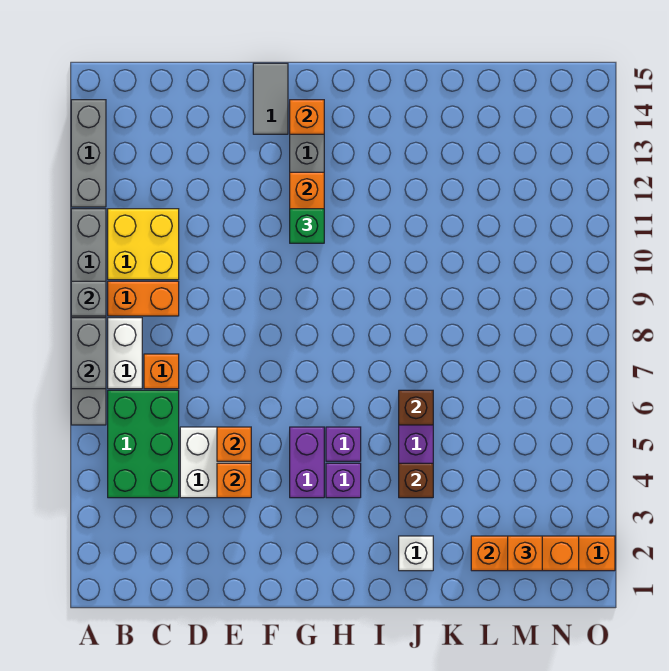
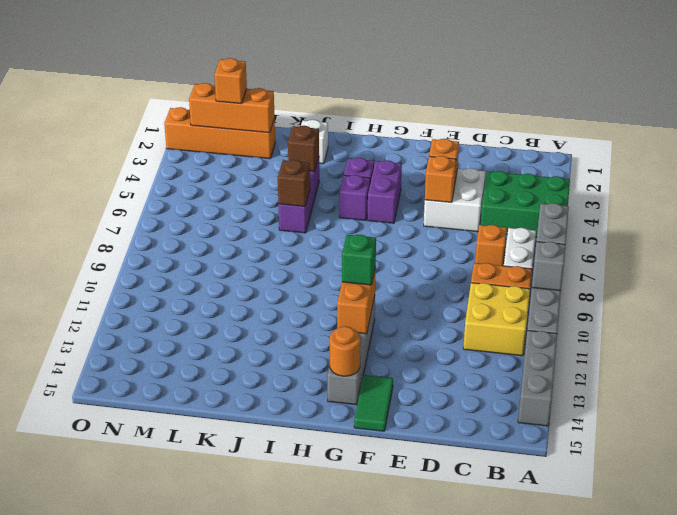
green 2x3 brick [108,390,179,498] -> green 2x3 brick turned to [481,171,570,237]
grey 1x2 tile [253,63,288,134] -> green 1x2 tile [354,375,393,431]
orange 1x1 brick [290,100,324,134] -> orange 1x1 round brick [330,326,360,376]

